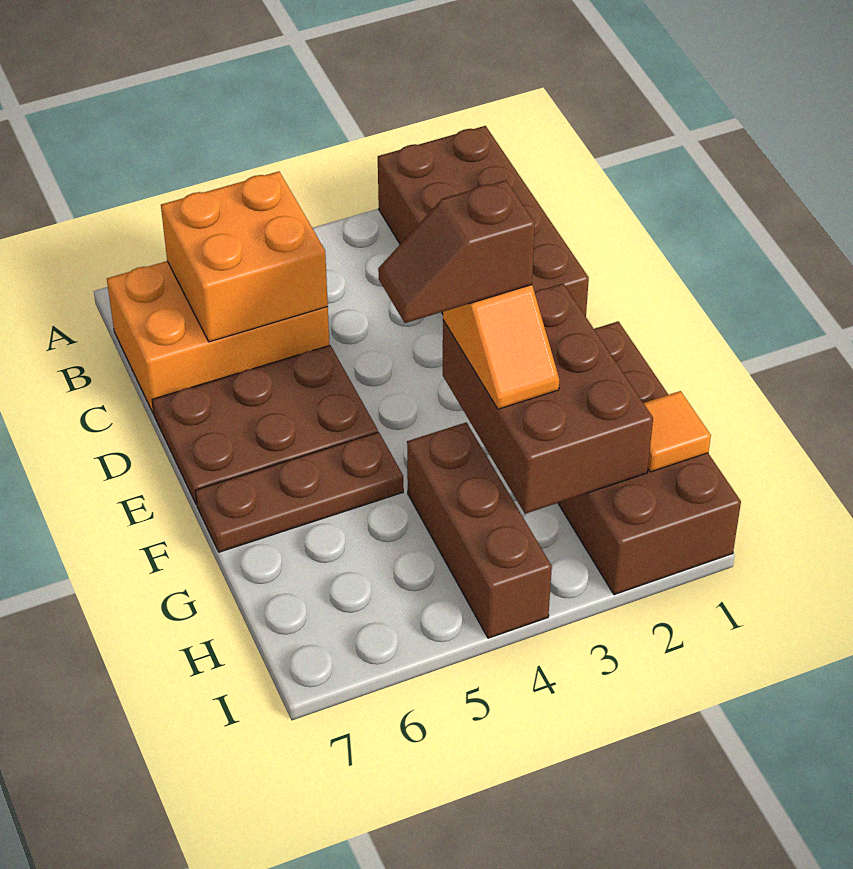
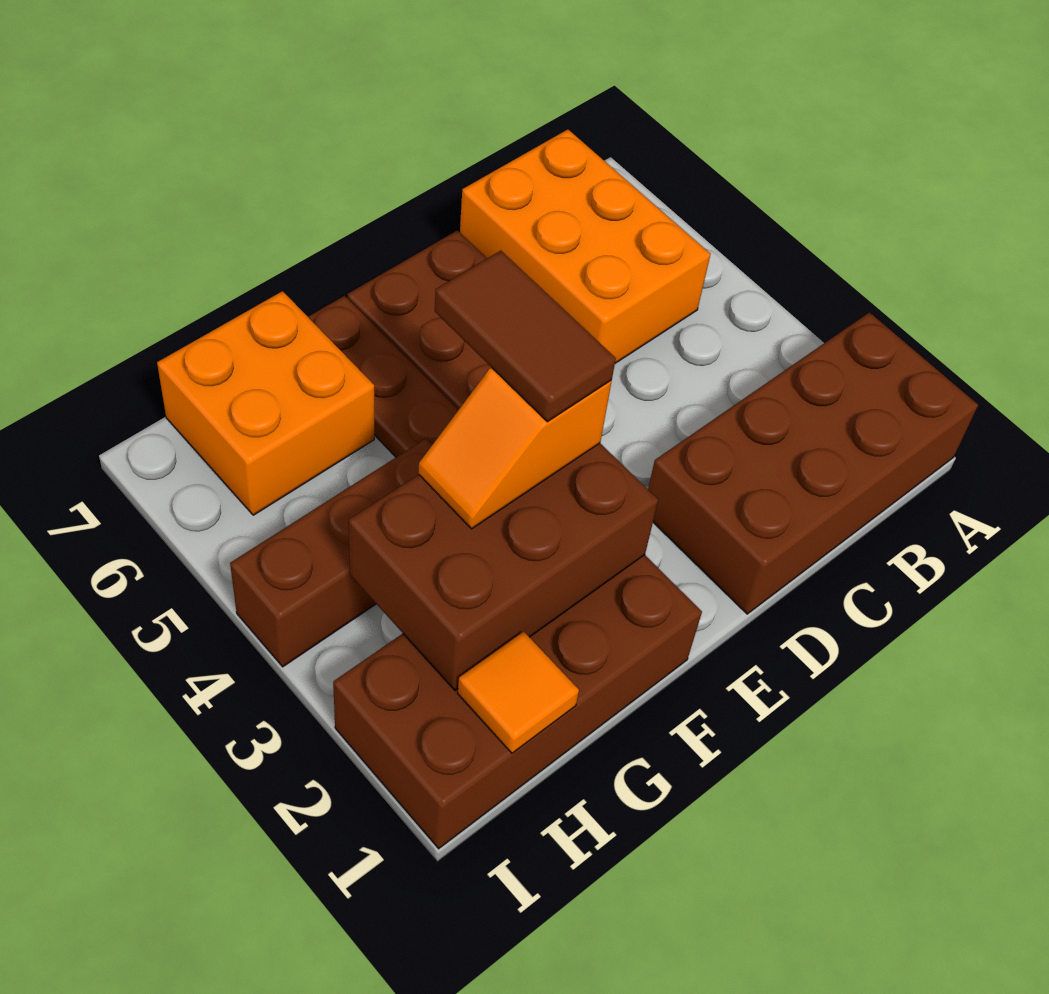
orange 2x2 brick [161,171,328,342] -> orange 2x2 brick moved to [157,291,374,515]
brown 1x2 slope [378,180,535,323] -> brown 1x2 tile [435,251,616,422]

